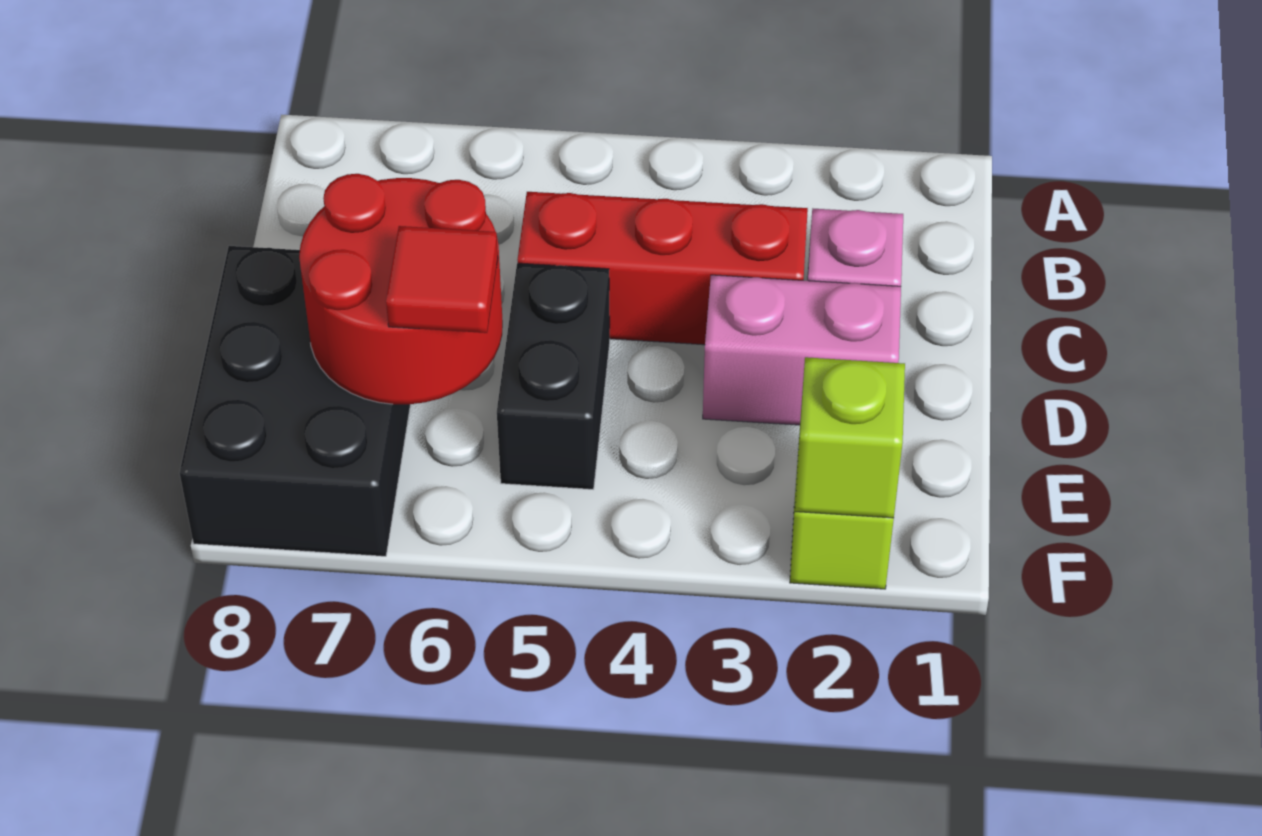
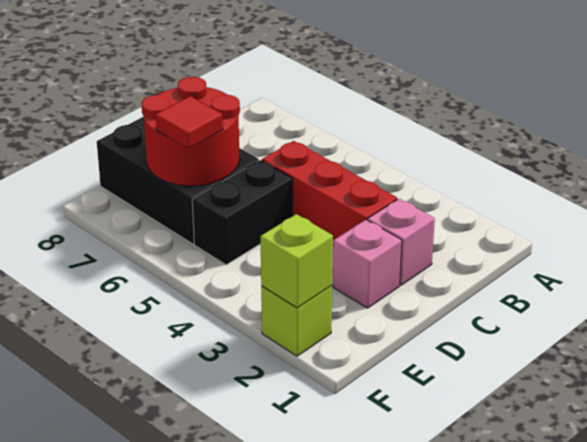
pink 1x2 brick [703,275,901,425] -> pink 1x1 brick [332,220,402,308]
black 2x3 brick [180,246,410,556] -> black 2x3 brick turned to [97,117,259,244]

